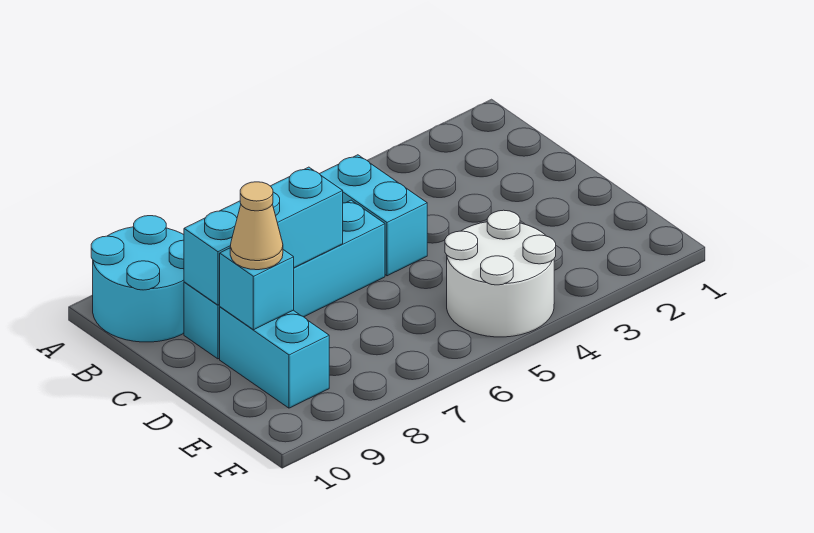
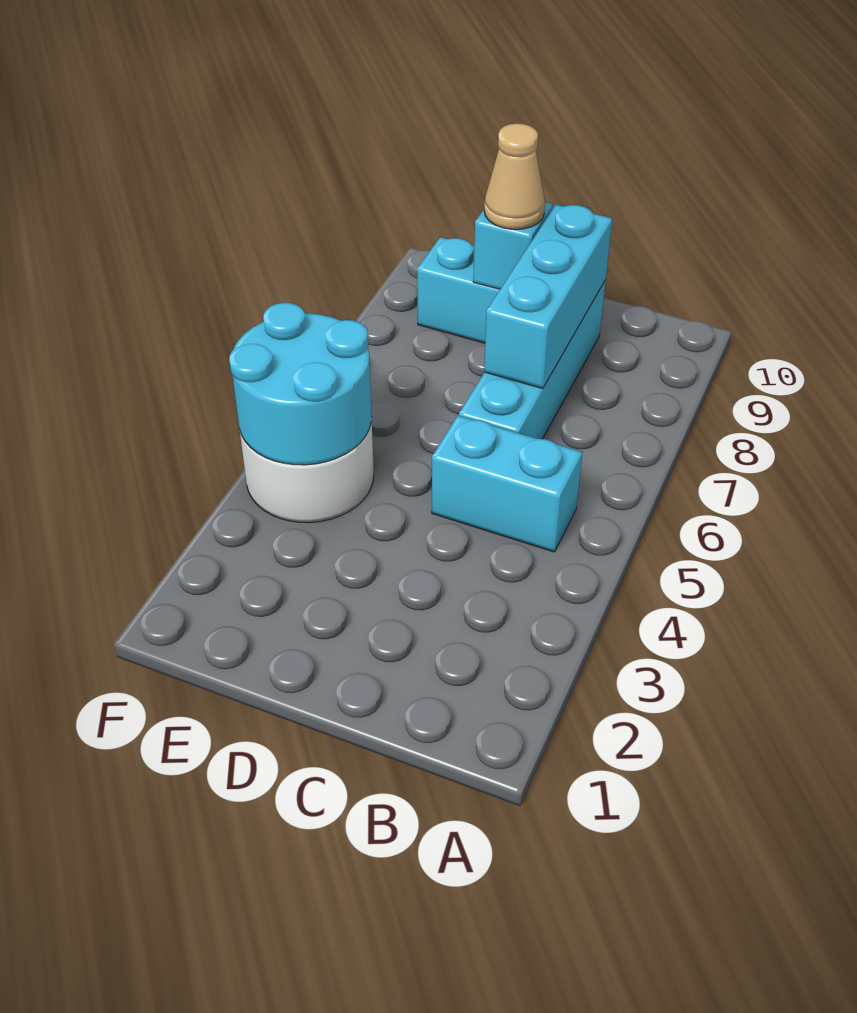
cyan 2x2 round brick [91,216,184,342] -> cyan 2x2 round brick moved to [229,303,372,465]

